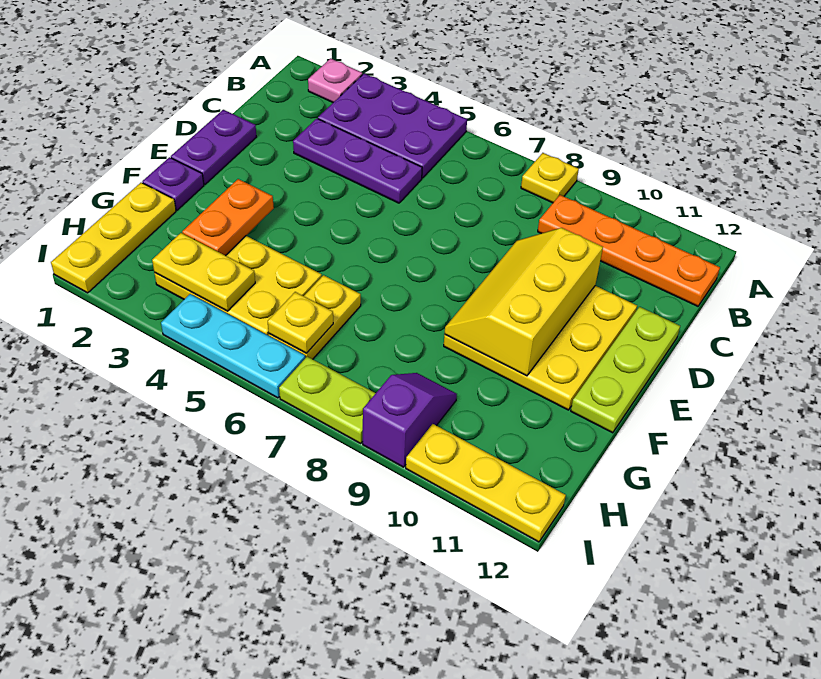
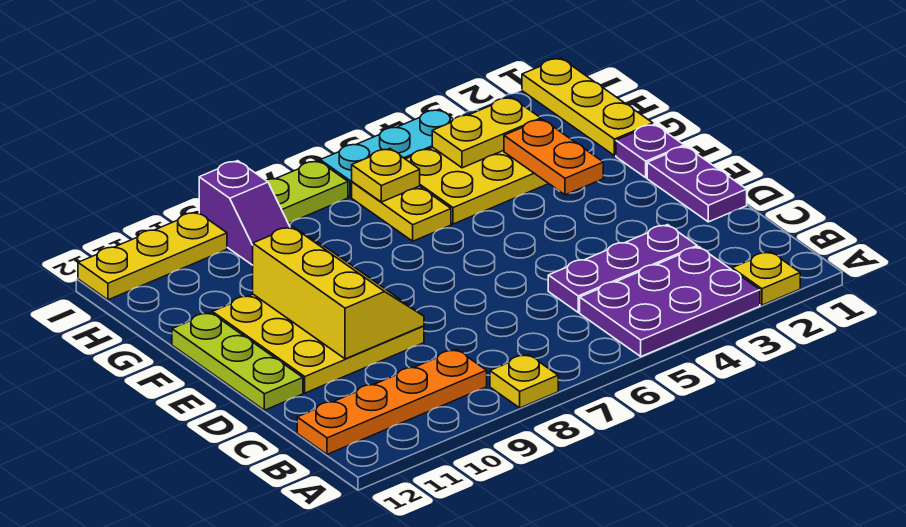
pink 1x1 plate [308,59,362,102] -> yellow 1x1 plate [732,252,800,305]

